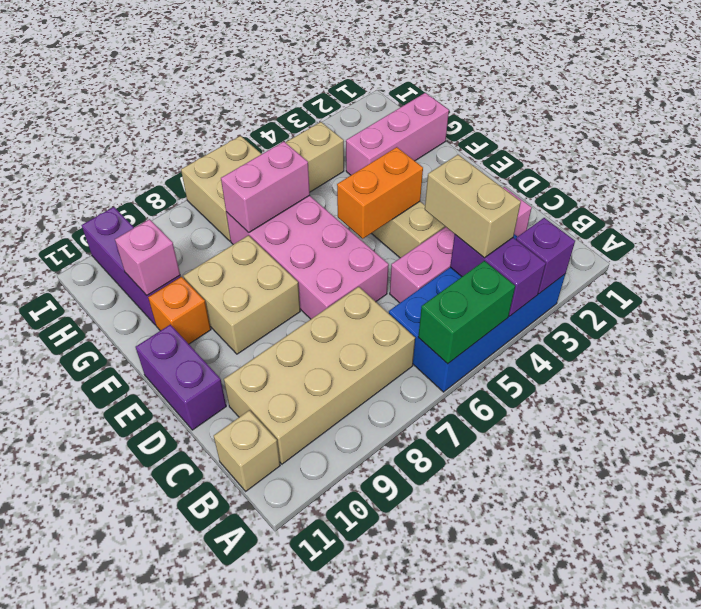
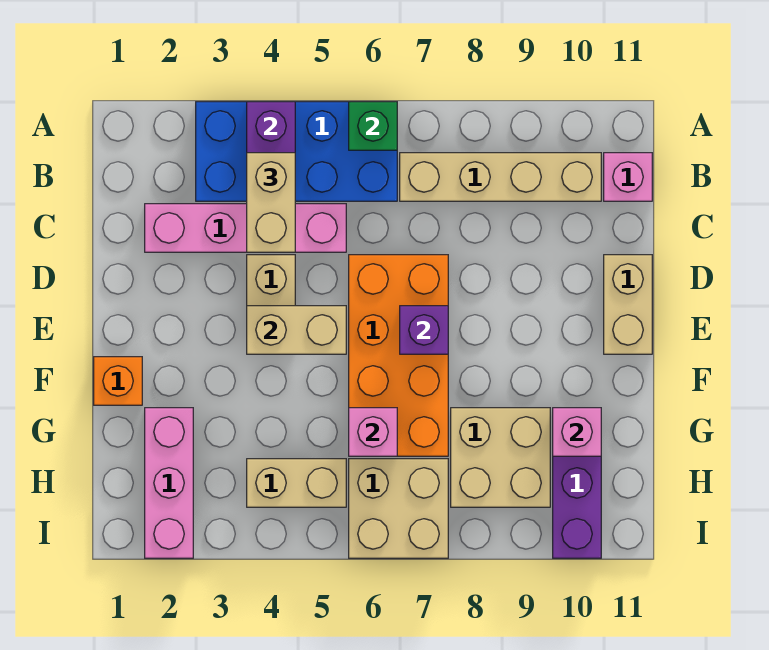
purple 1x1 brick [516,218,575,294] -> purple 1x1 brick moved to [400,306,448,354]
green 1x2 brick [418,261,515,364] -> green 1x1 brick [349,102,397,150]
tan 2x4 brick [224,287,415,464] -> tan 1x4 brick [400,153,601,201]
tan 1x1 brick [214,410,280,491] -> pink 1x1 brick [604,153,652,201]
pink 2x4 brick [226,195,389,319] -> orange 2x4 brick [349,255,448,456]
purple 1x2 brick [135,325,226,430] -> tan 1x2 brick [604,255,652,354]
orange 1x2 brick [337,147,423,239] -> tan 1x2 brick [247,306,346,354]
tan 2x2 brick [183,235,300,354] -> tan 2x2 brick moved to [451,408,550,507]
orange 1x1 brick [148,277,211,344] -> orange 1x1 brick moved to [94,357,142,405]
pink 1x3 brick [346,93,449,175] -> pink 1x3 brick turned to [145,408,193,558]
pink 1x2 brick [221,142,310,232] -> pink 1x1 brick [349,408,397,456]

